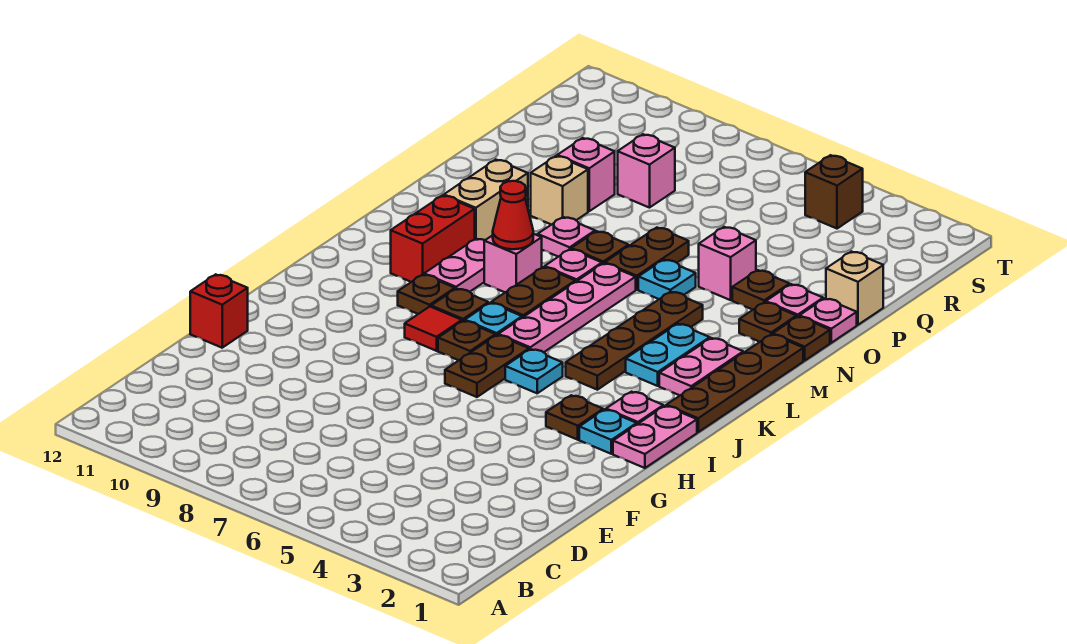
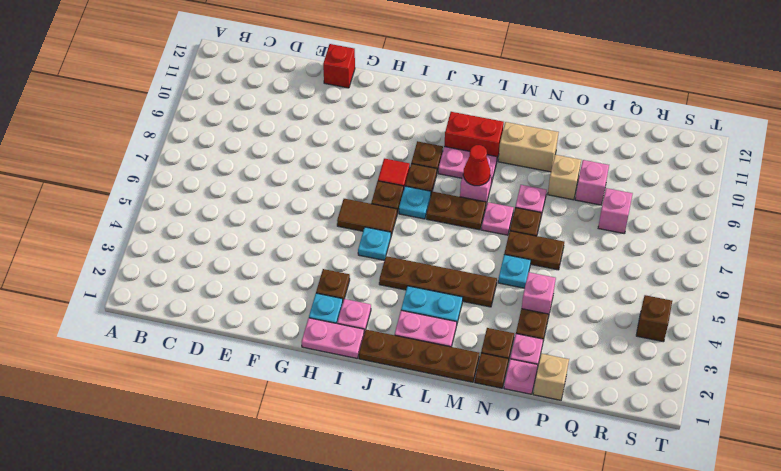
brown 1x2 plate [445,335,529,397] -> brown 1x2 tile [337,199,397,236]
pink 1x4 plate [498,263,636,352] -> none

